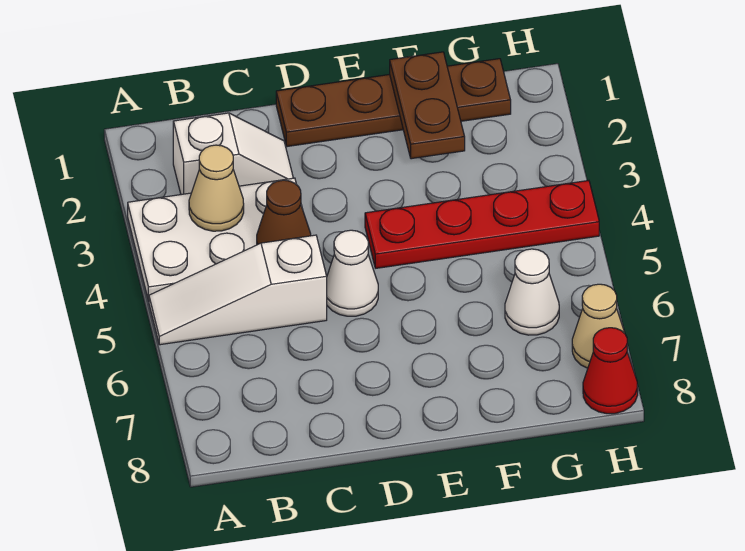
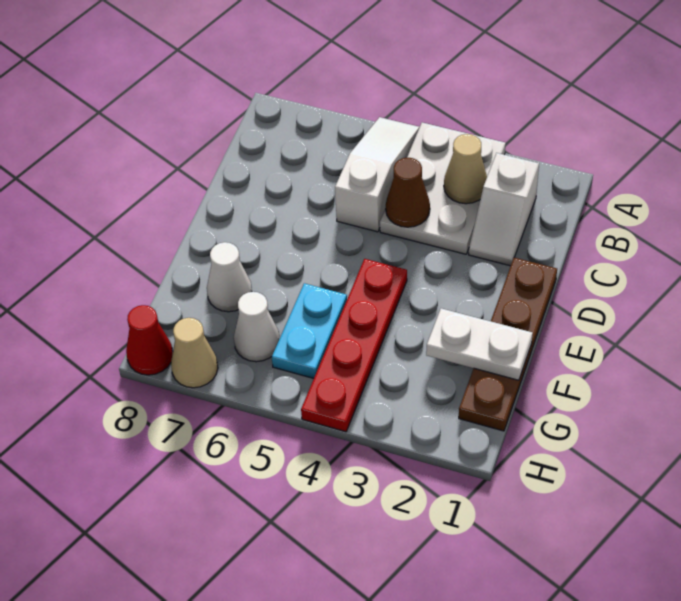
white 1x1 cone [327,230,378,316] -> white 1x1 cone moved to [207,242,252,312]
brown 1x2 plate [390,52,465,159] -> white 1x2 plate [426,308,533,380]
none -> cyan 1x2 plate [272,283,347,378]

